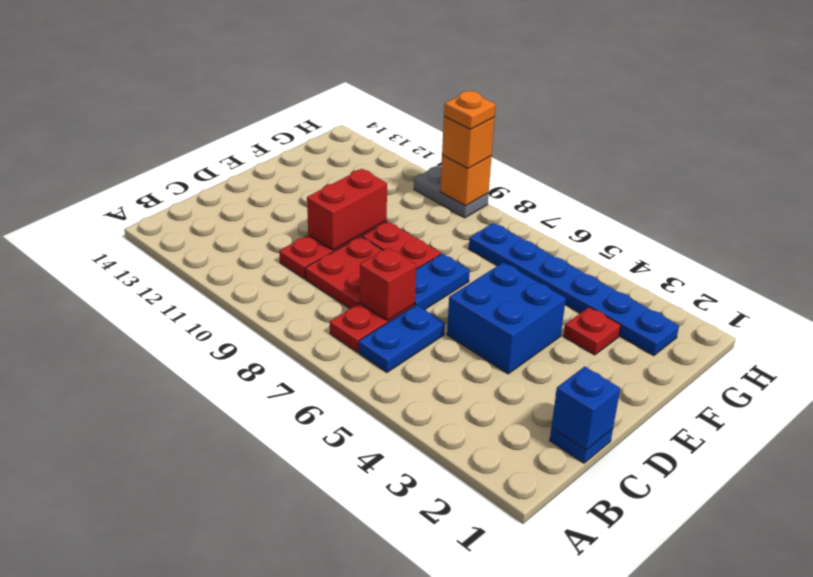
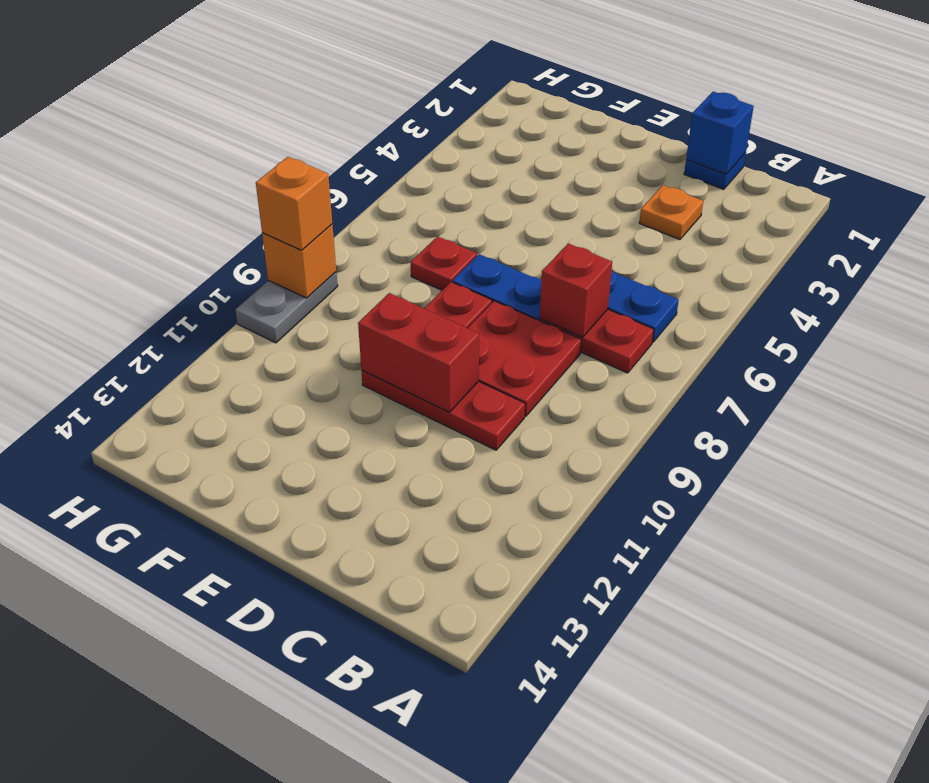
blue 2x2 brick [447,262,566,374] -> none
red 1x1 plate [564,307,621,355] -> red 1x1 plate moved to [411,236,477,290]
blue 1x6 plate [469,223,679,356] -> none
orange 1x1 plate [444,91,496,129] -> orange 1x1 plate moved to [639,185,703,240]

